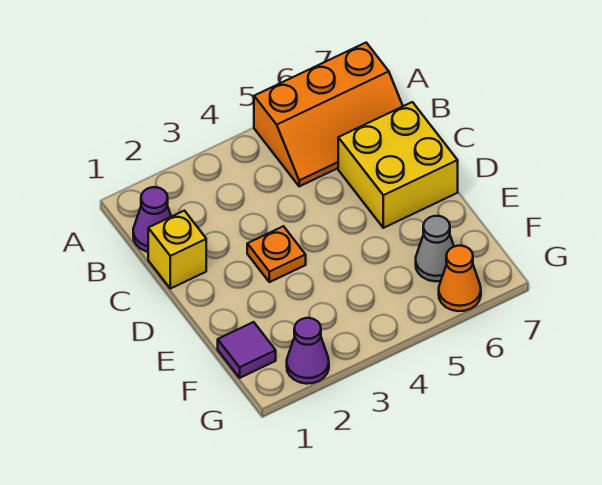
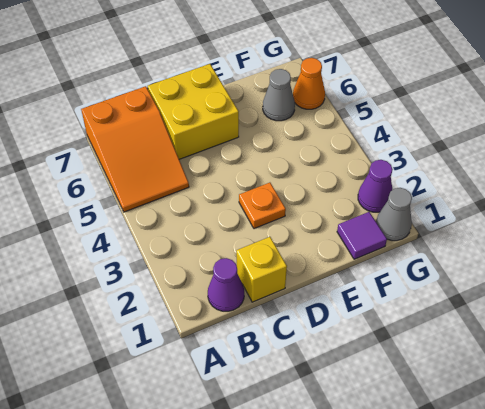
orange 2x3 slope [254,43,403,186] -> orange 2x3 slope turned to [81,86,189,212]
none -> grey 1x1 cone [376,188,412,241]

